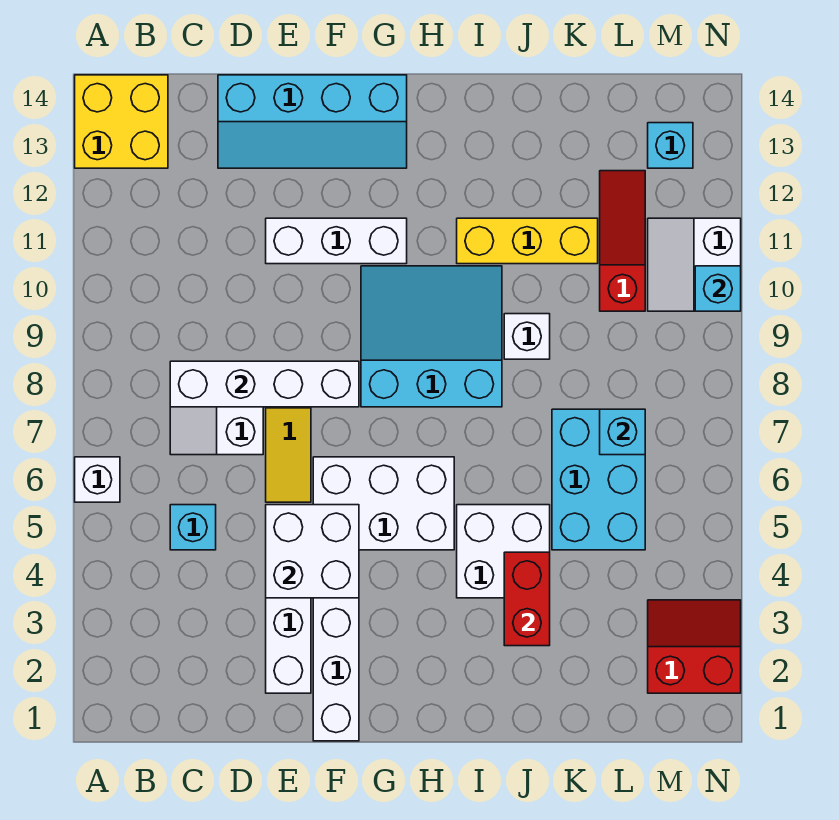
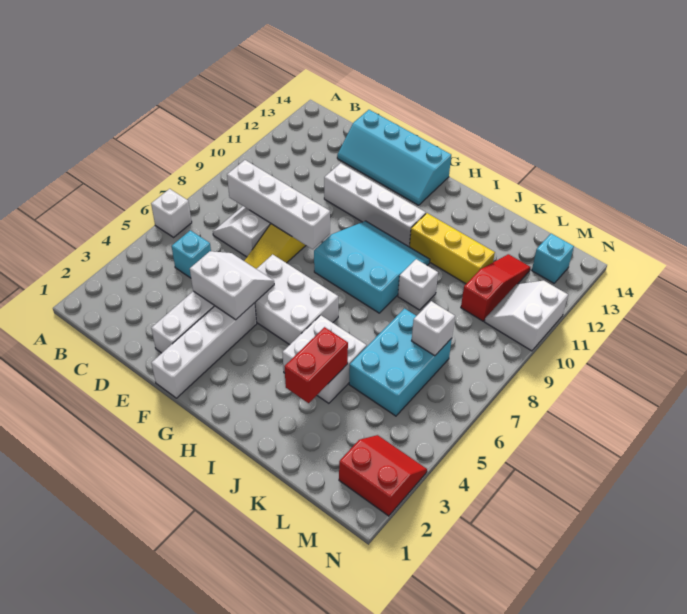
yellow 2x2 brick [75,75,168,168] -> none
white 2x2 brick [266,505,359,598] -> white 2x2 slope [190,251,274,320]
white 1x3 brick [266,218,407,264] -> white 1x4 brick [324,163,426,247]
cyan 1x1 brick [600,409,645,455] -> white 1x1 brick [412,301,455,356]
cyan 1x1 brick [695,266,741,311] -> none

